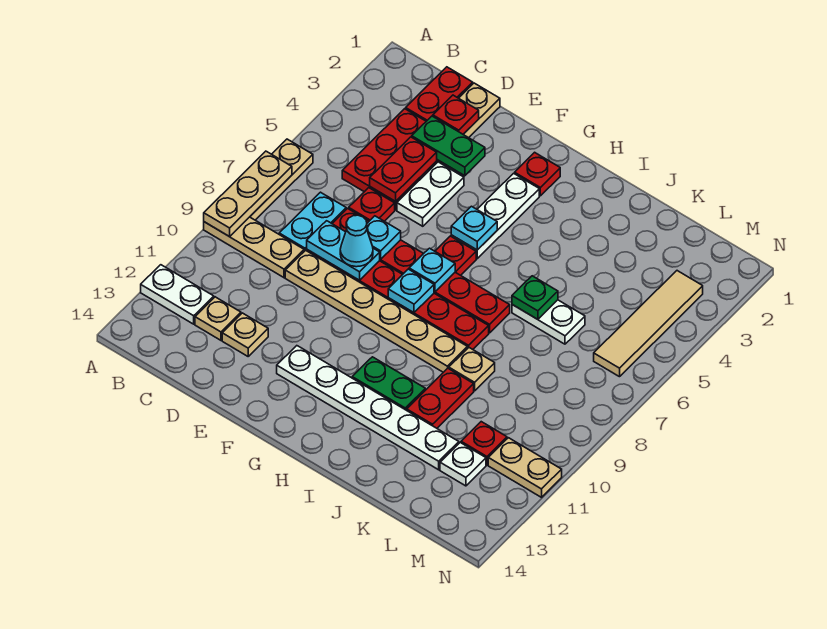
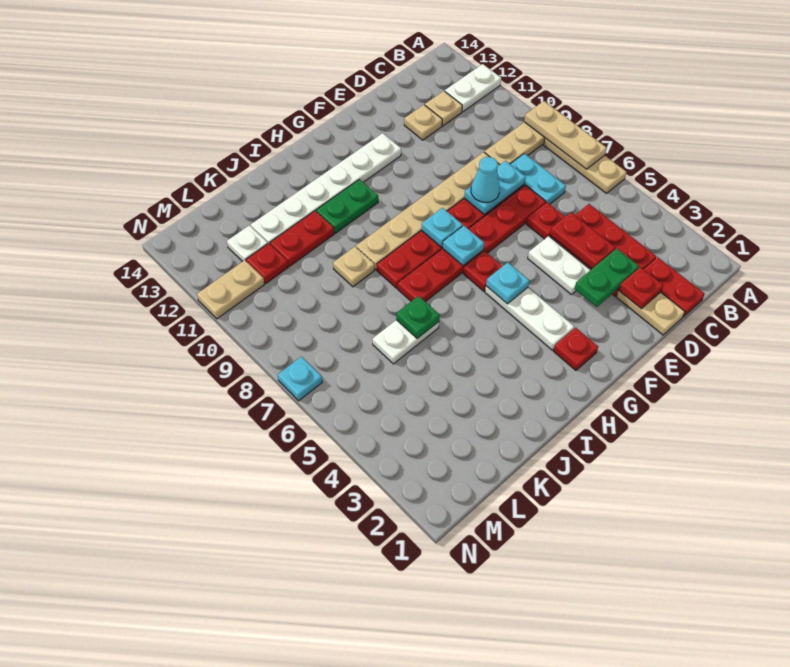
cyan 1x1 plate [367,216,401,259] -> cyan 1x1 plate moved to [278,357,322,401]
red 1x2 plate [407,368,474,428] -> red 1x2 plate turned to [270,211,334,266]
tan 1x4 tile [594,271,703,377] -> none

